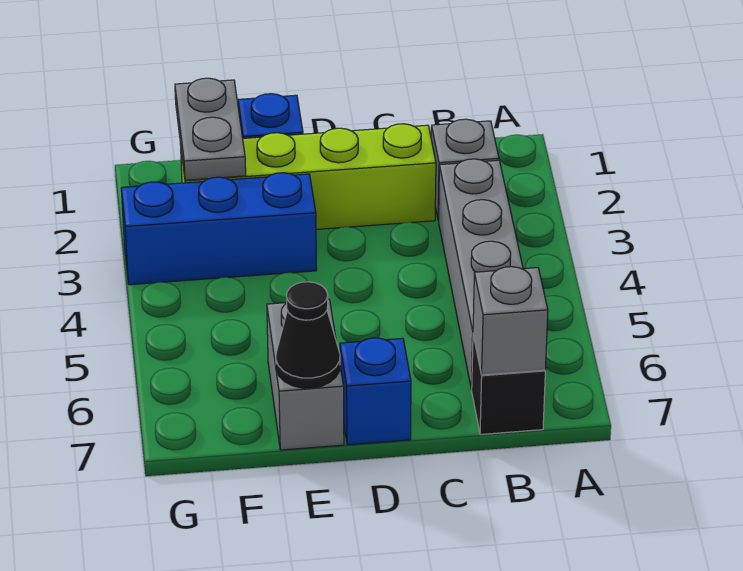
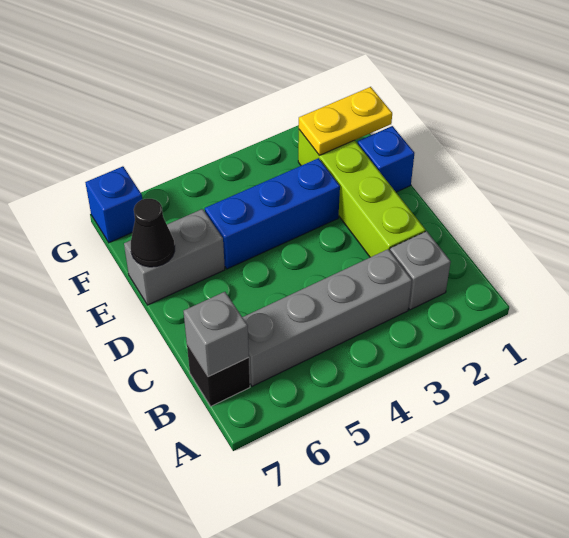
blue 1x1 brick [340,338,411,445] -> blue 1x1 brick moved to [85,166,142,243]
blue 1x3 brick [121,173,317,285] -> blue 1x3 brick turned to [205,158,340,269]
grey 1x2 plate [175,78,246,180] -> yellow 1x2 plate [299,87,392,155]

